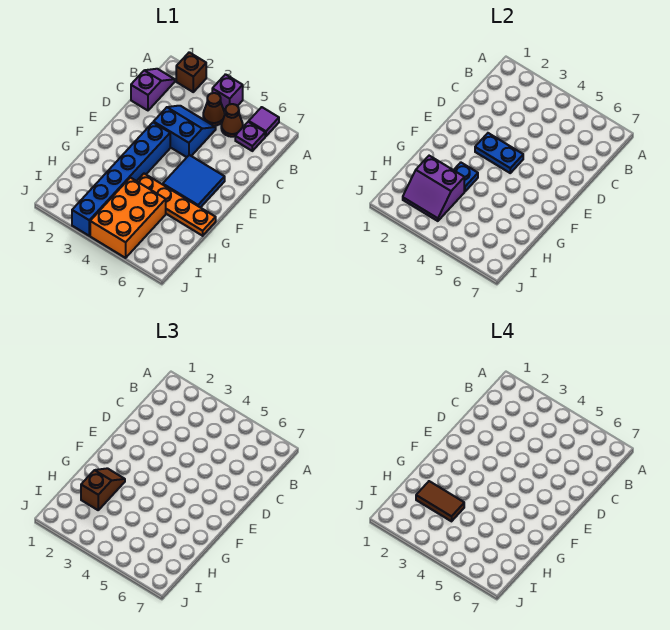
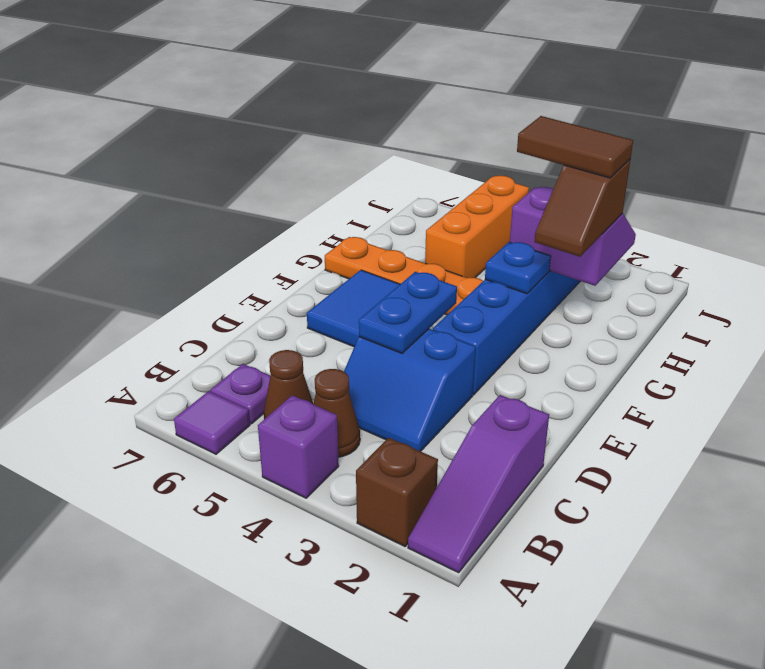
purple 1x2 slope [131,69,175,110] -> purple 1x3 slope [408,395,549,573]
blue 1x2 plate [475,133,523,173] -> blue 1x2 plate turned to [359,272,457,353]
orange 2x3 brick [90,178,166,258] -> orange 1x3 brick [425,176,529,278]

